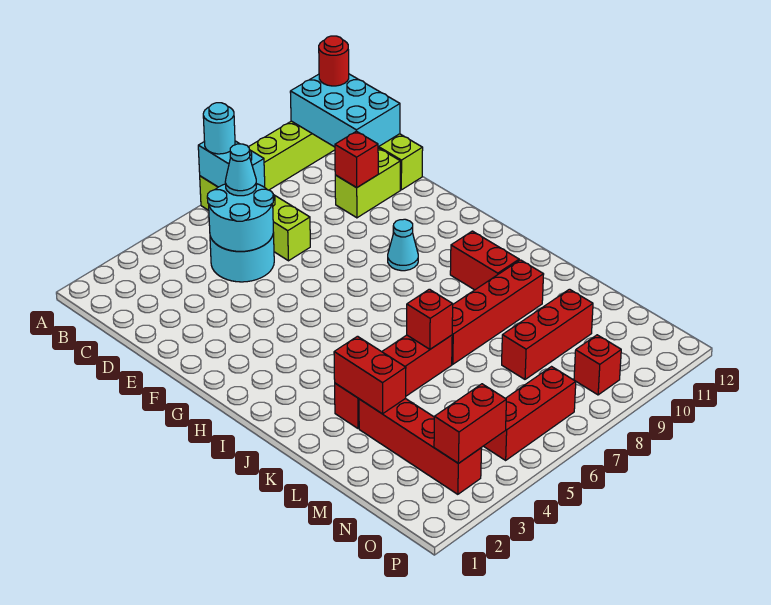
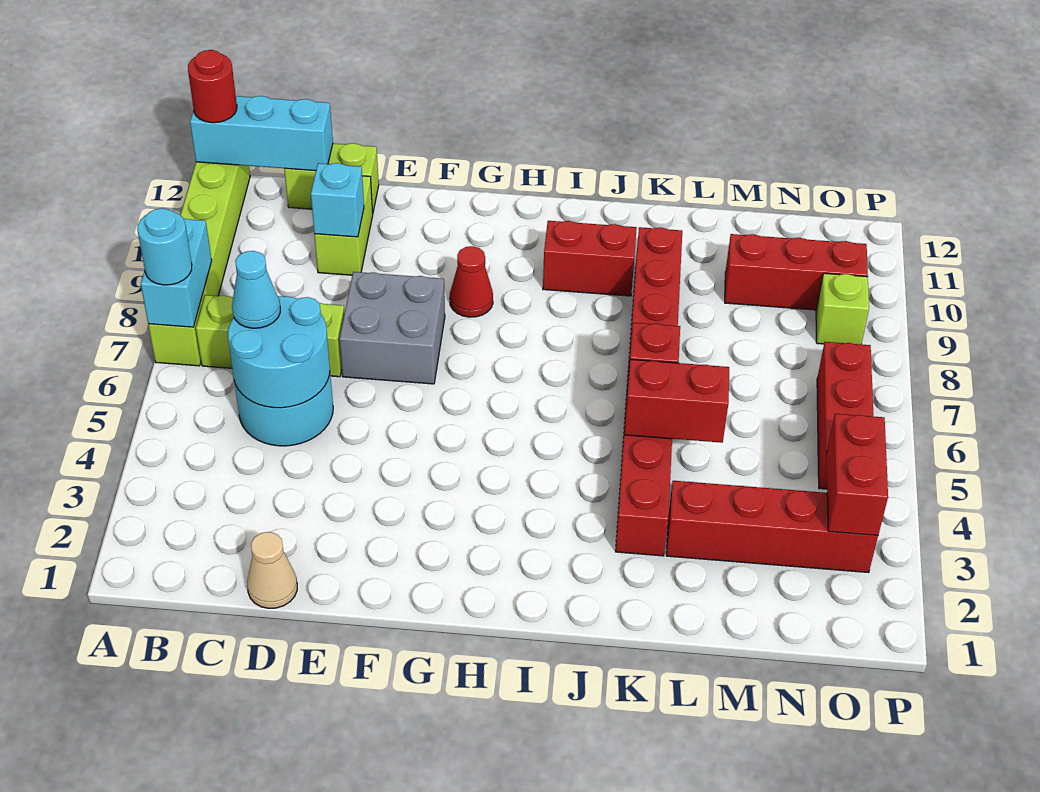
cyan 1x2 brick [198,141,265,187] -> cyan 1x2 brick turned to [141,219,212,327]
cyan 2x3 brick [290,74,400,147] -> cyan 1x3 brick [190,96,333,171]
none -> tan 1x1 cone [247,532,297,608]
red 1x1 brick [335,131,378,188] -> cyan 1x1 brick [311,163,364,237]
none -> grey 2x2 brick [339,272,445,384]
cyan 1x1 cone [388,219,418,271] -> red 1x1 cone [450,246,493,317]
red 1x2 brick [334,336,406,414] -> red 1x2 brick moved to [624,359,729,443]
red 1x3 brick [502,289,593,379] -> red 1x3 brick turned to [725,234,868,310]
red 1x1 brick [574,335,621,395] -> lime 1x1 brick [816,273,869,344]

